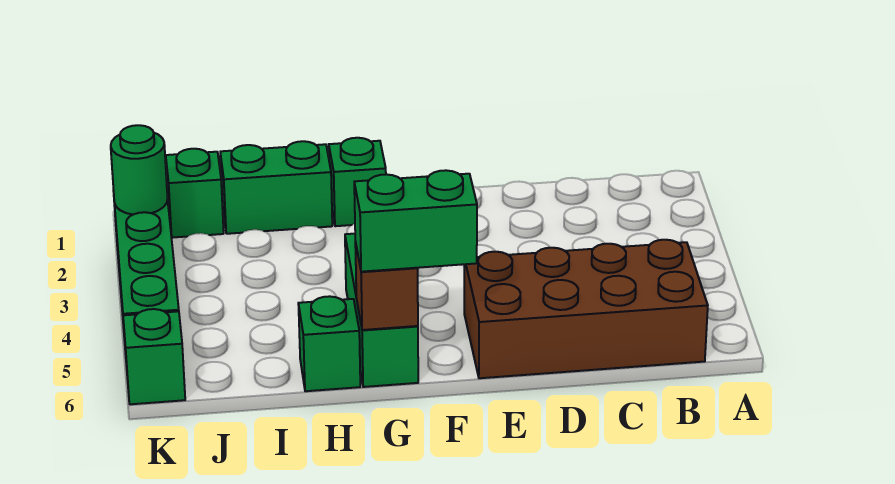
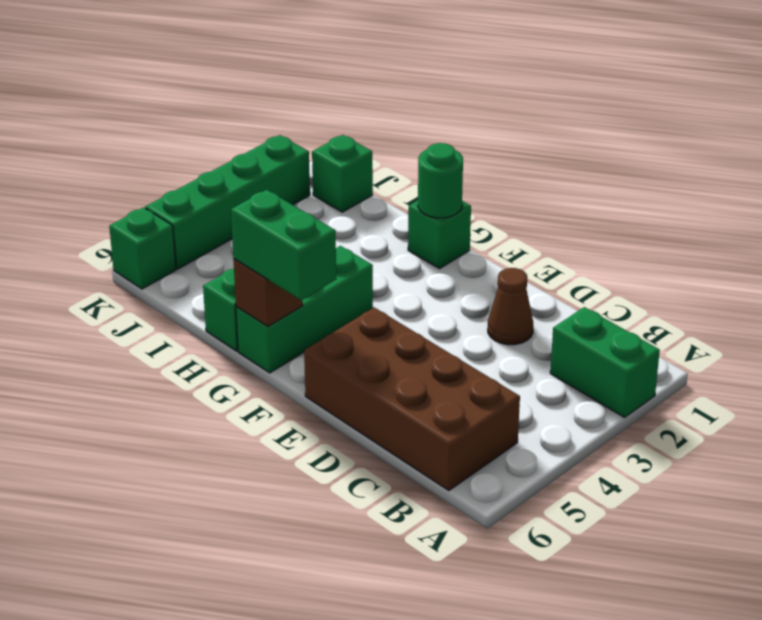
none -> brown 1x1 cone [488,268,533,345]
green 1x2 brick [220,141,332,234] -> green 1x2 brick moved to [550,307,660,417]
green 1x1 round brick [111,125,168,214] -> green 1x1 round brick moved to [418,143,463,218]

